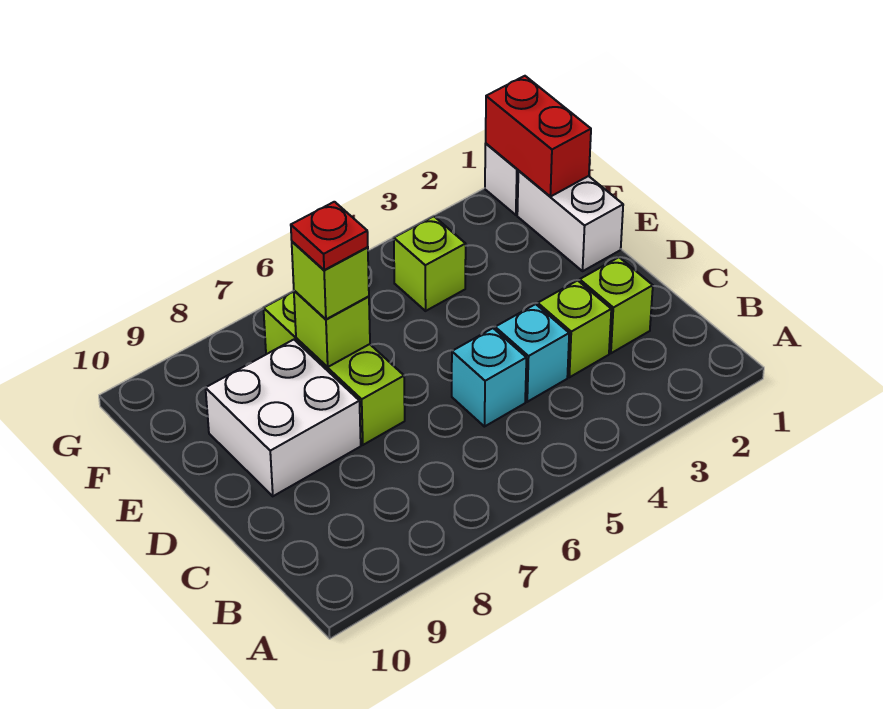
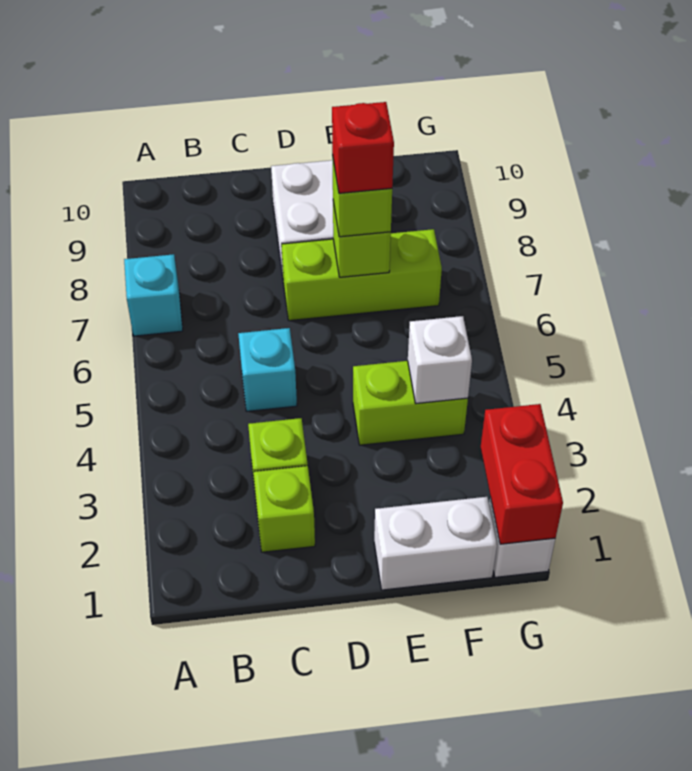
cyan 1x1 brick [495,304,569,402] -> cyan 1x1 brick moved to [124,254,183,336]
red 1x1 plate [291,202,368,270] -> red 1x1 brick [332,102,394,193]
red 1x2 brick [486,76,591,197] -> red 1x2 brick turned to [481,404,563,544]
lime 1x1 brick [394,216,466,311] -> lime 1x2 brick [353,361,468,445]
none -> white 1x1 brick [408,316,472,403]

